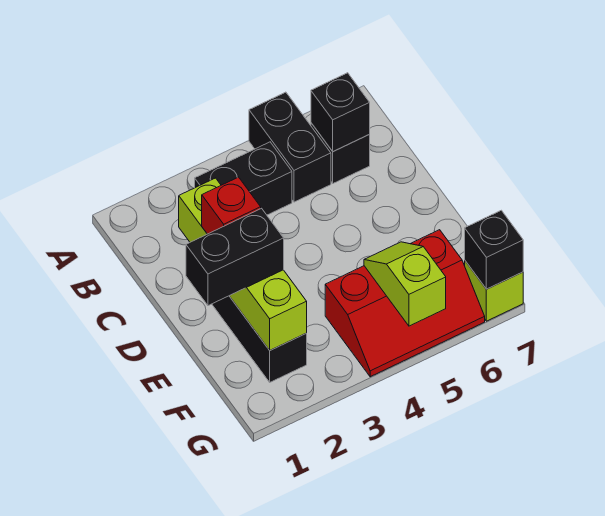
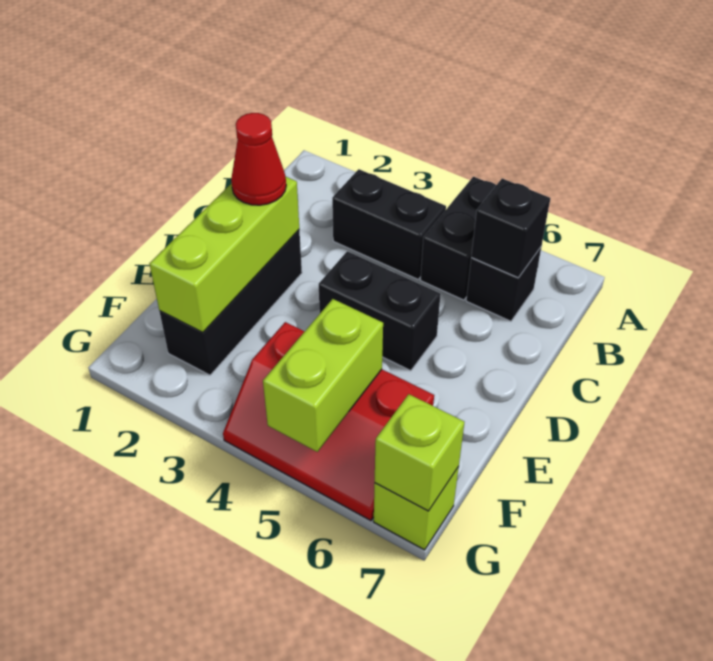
lime 1x4 brick [179,178,307,350] -> lime 1x3 brick [149,177,299,333]
red 1x1 brick [202,177,261,234] -> red 1x1 cone [231,113,286,205]
black 1x2 brick [186,208,284,306] -> black 1x2 brick moved to [319,251,441,371]
lime 1x2 slope [364,242,446,326] -> lime 1x2 brick [263,299,383,452]
black 1x1 brick [465,210,523,289] -> lime 1x1 brick [375,394,464,511]

